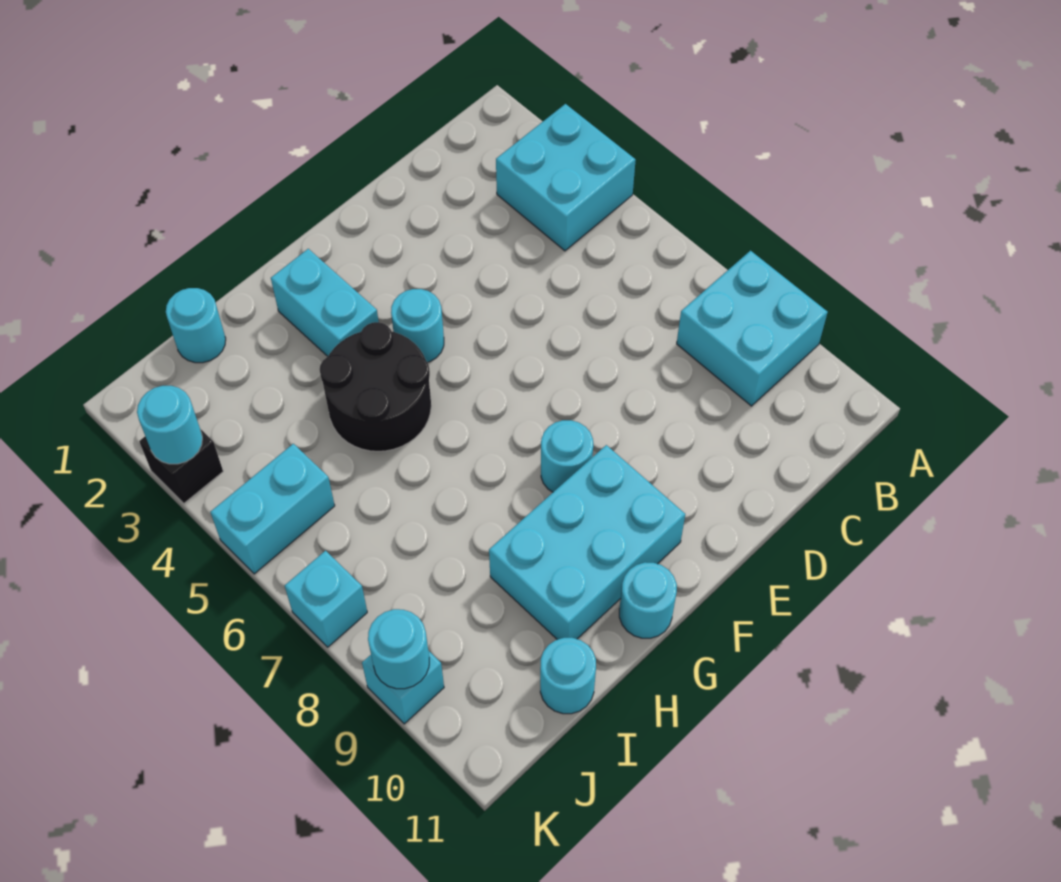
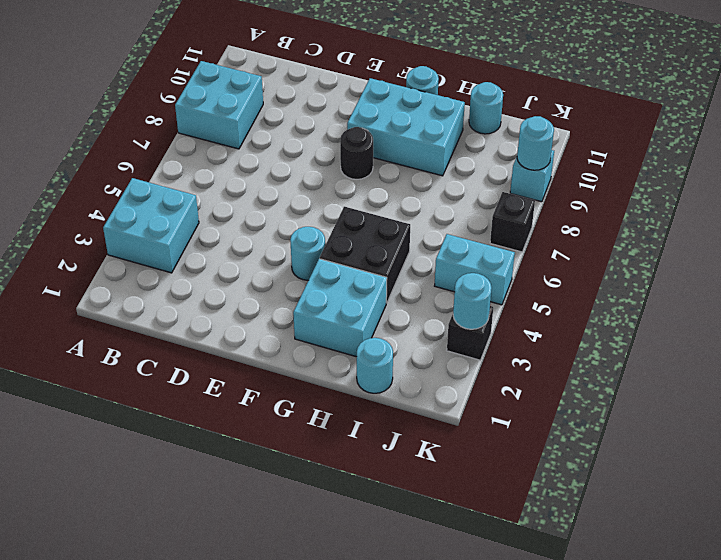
cyan 1x1 round brick [541,420,593,492] -> black 1x1 round brick [340,127,373,179]
cyan 1x2 brick [271,249,379,356] -> cyan 2x2 brick [293,259,387,357]
black 2x2 round brick [320,322,431,451] -> black 2x2 brick [320,207,410,303]
cyan 1x1 brick [284,551,367,647] -> black 1x1 brick [490,192,535,252]

